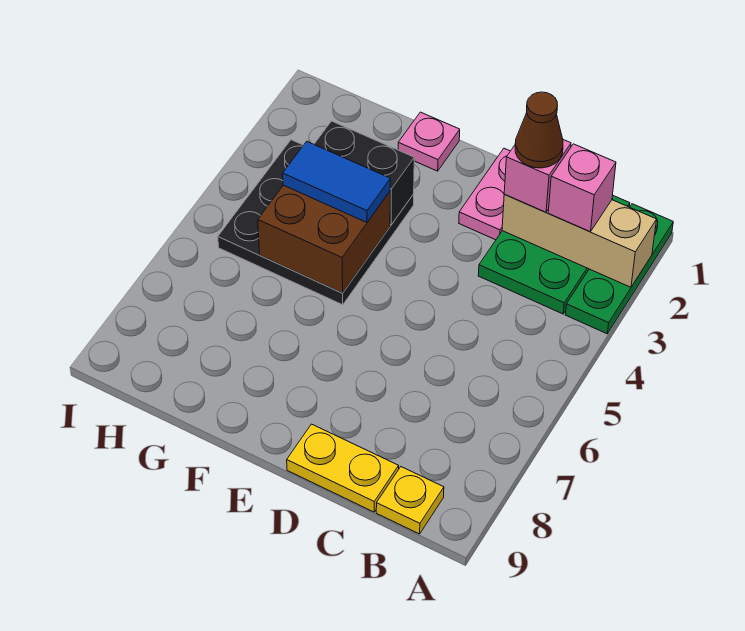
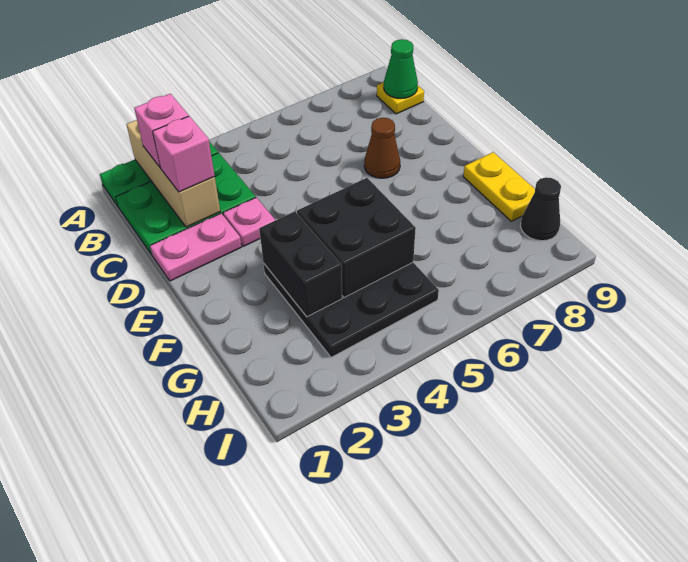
none -> green 1x1 cone [384,39,418,98]
brown 1x1 cone [515,92,563,168] -> brown 1x1 cone moved to [364,118,400,178]
yellow 1x2 plate [287,424,399,512] -> yellow 1x2 plate moved to [463,152,535,221]
pink 1x1 plate [398,112,460,171] -> pink 1x1 plate moved to [223,197,275,246]
brown 2x2 brick [258,185,390,293] -> black 2x2 brick [297,178,416,298]
blue 1x2 tile [283,141,390,222] -> none
none -> black 1x1 cone [521,177,561,241]

